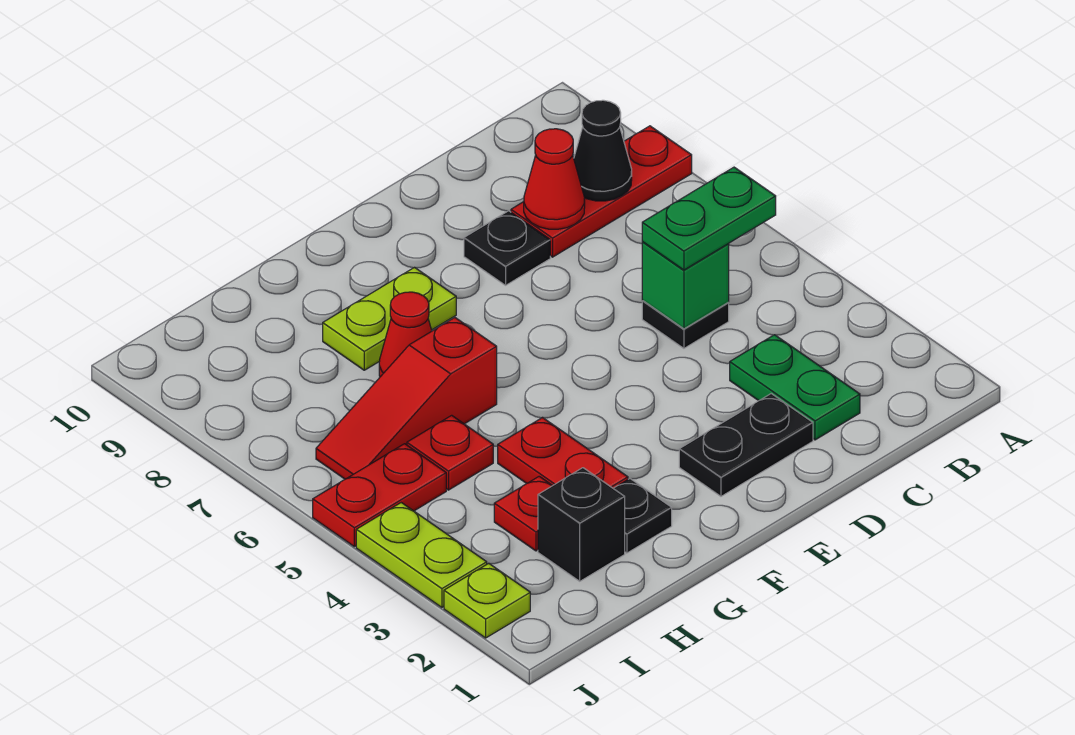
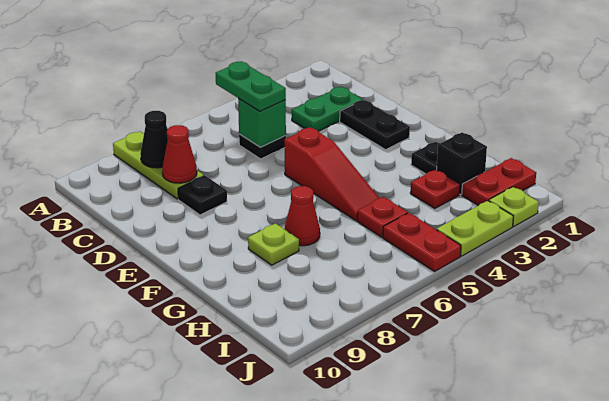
red 1x3 plate [511,126,692,257] -> lime 1x3 plate [113,131,204,199]
lime 1x2 plate [323,268,456,370] -> lime 1x1 plate [248,223,299,265]
red 1x2 plate [498,418,628,488] -> red 1x2 plate moved to [462,158,536,205]
red 1x3 slope [316,318,497,479] -> red 1x3 slope moved to [284,127,379,221]

